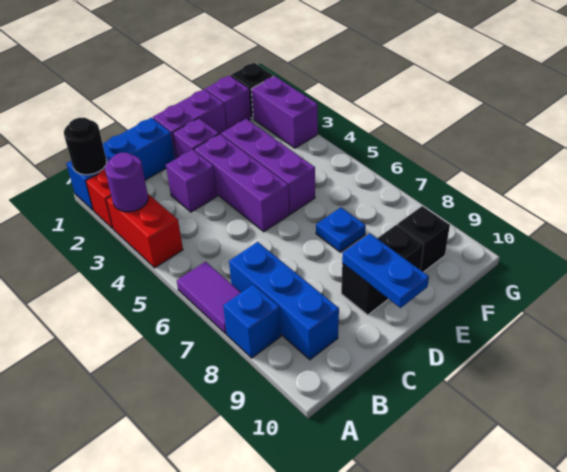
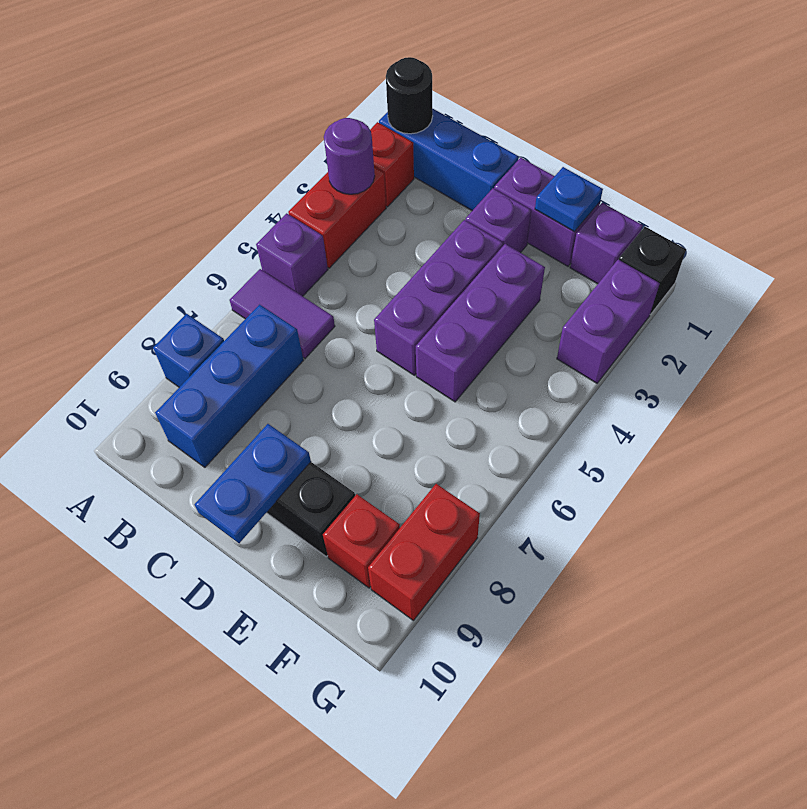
purple 1x2 tile [177,262,241,334] -> purple 1x2 tile turned to [230,269,335,359]
purple 1x1 brick [166,150,217,212] -> purple 1x1 brick moved to [256,213,328,296]
blue 1x1 plate [316,207,366,252] -> blue 1x1 plate moved to [535,167,603,232]
black 1x1 brick [397,206,450,272] -> red 1x1 brick [323,494,400,588]
none -> red 1x2 brick [368,484,480,620]

